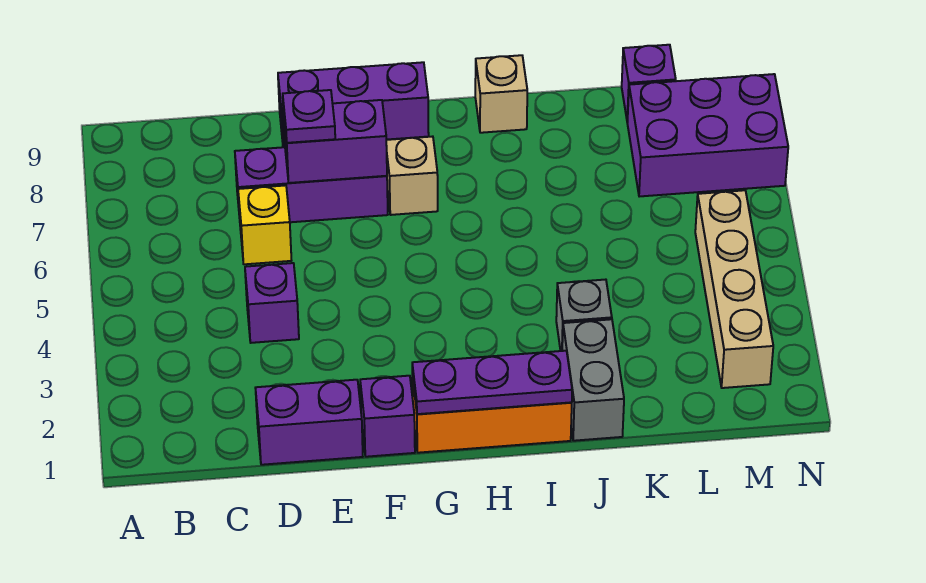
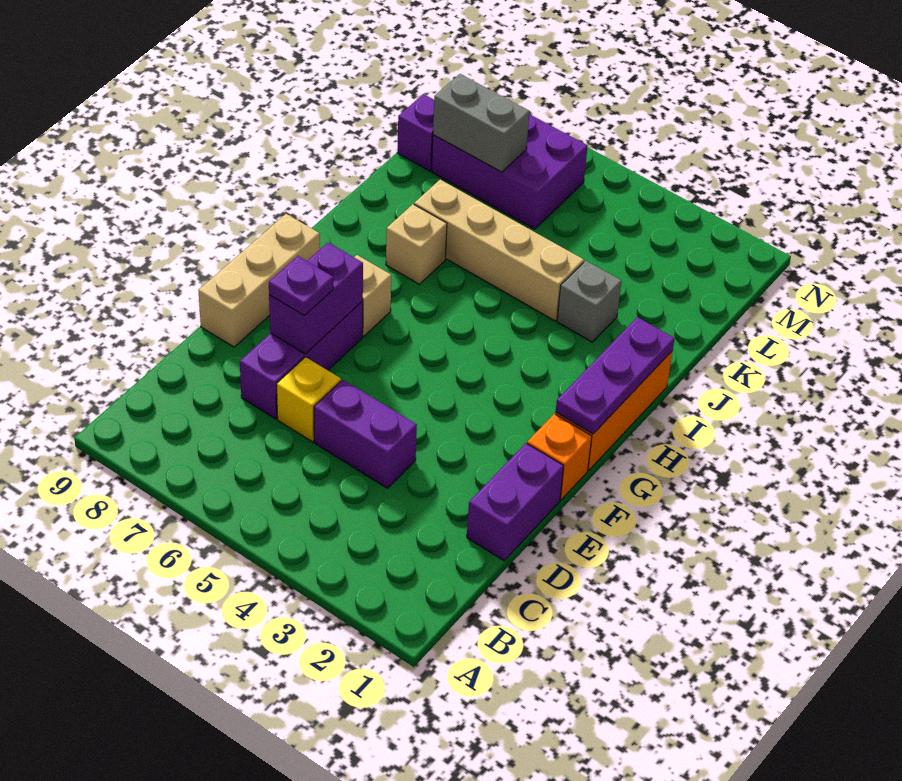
purple 1x1 brick [245,263,299,343] -> purple 1x2 brick [314,380,417,488]
purple 1x3 brick [278,62,429,147] -> tan 1x3 brick [198,214,320,347]
purple 1x1 brick [360,376,415,457] -> orange 1x1 brick [527,414,592,500]
tan 1x1 brick [475,55,527,133] -> tan 1x1 brick moved to [386,204,447,284]
grey 1x2 brick [562,319,624,441] -> grey 1x2 brick moved to [433,74,529,172]
purple 2x3 brick [627,74,788,197] -> purple 2x3 brick turned to [431,114,588,229]
tan 1x4 brick [695,190,773,388] -> tan 1x4 brick moved to [414,180,584,321]

